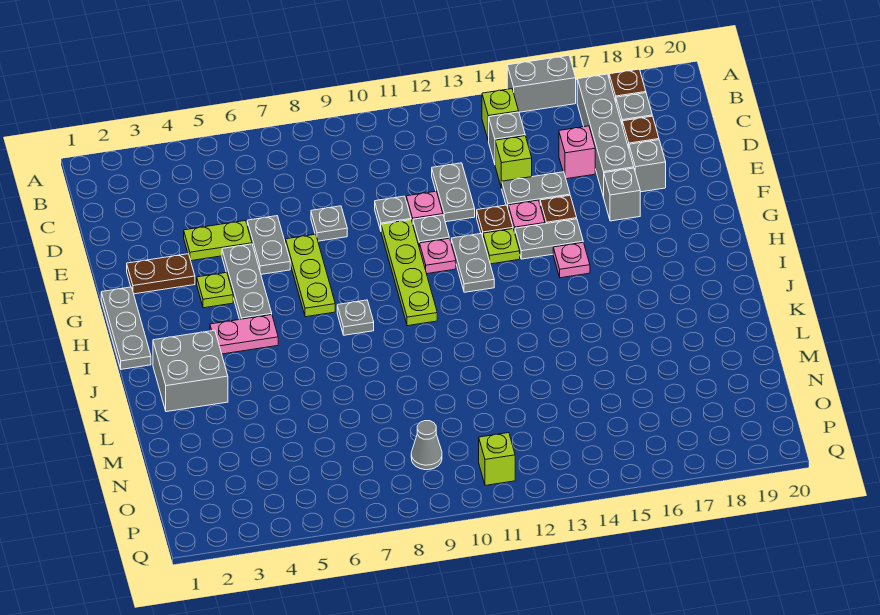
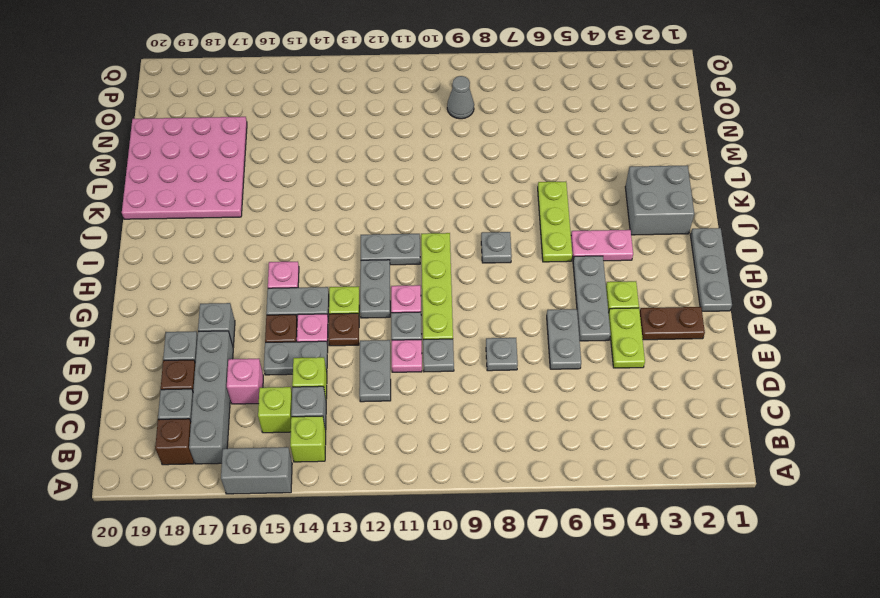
lime 1x2 plate [184,221,252,261] -> lime 1x2 plate turned to [609,308,645,368]
lime 1x3 plate [286,234,335,317] -> lime 1x3 plate moved to [538,182,572,262]
none -> grey 1x2 plate [361,234,420,265]
none -> pink 4x4 plate [122,117,247,219]
lime 1x1 brick [479,433,515,485] -> lime 1x1 brick moved to [258,387,292,433]

